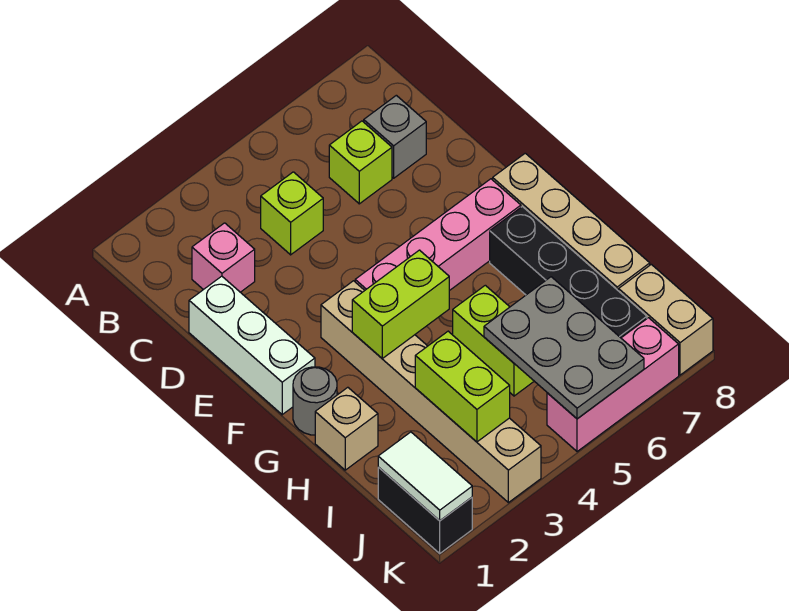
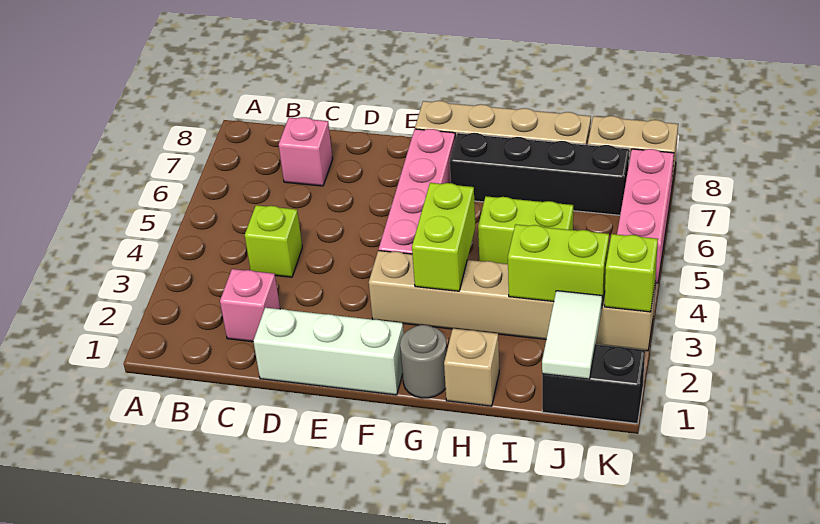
lime 1x1 brick [329,121,392,204] -> lime 1x1 brick moved to [604,234,658,312]
grey 1x1 brick [364,95,426,178] -> pink 1x1 brick [279,117,333,186]
grey 2x3 plate [484,277,644,419] -> none
white 1x2 tile [378,432,472,521] -> white 1x2 tile turned to [542,291,602,379]

